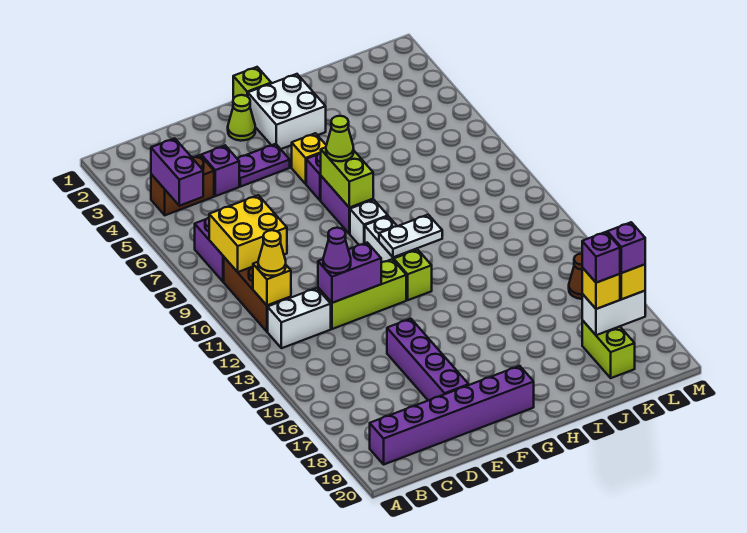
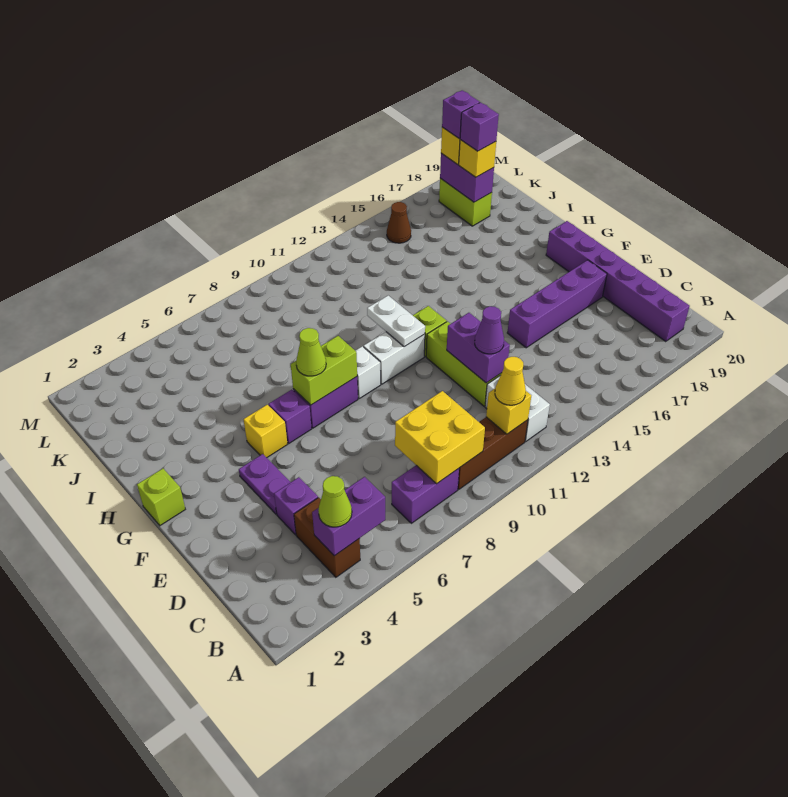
lime 1x1 cone [228,95,255,141] -> lime 1x1 cone moved to [318,476,352,527]
white 2x2 brick [248,74,326,149] -> none
lime 1x2 brick [582,320,635,378] -> lime 1x2 brick turned to [439,178,492,226]
white 1x2 brick [582,291,645,335] -> purple 1x2 brick [440,153,494,202]

